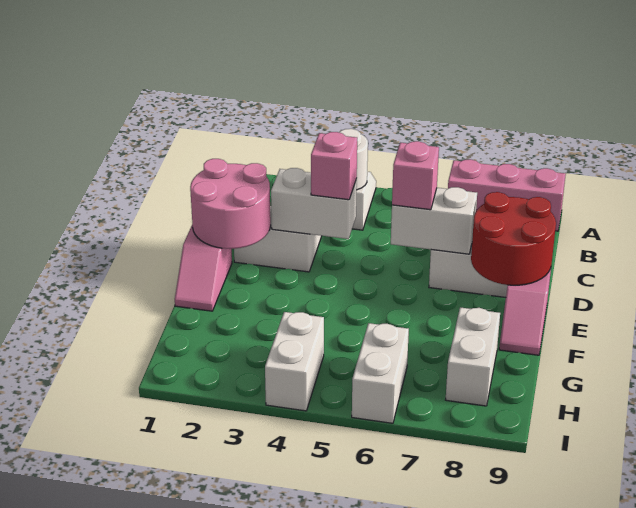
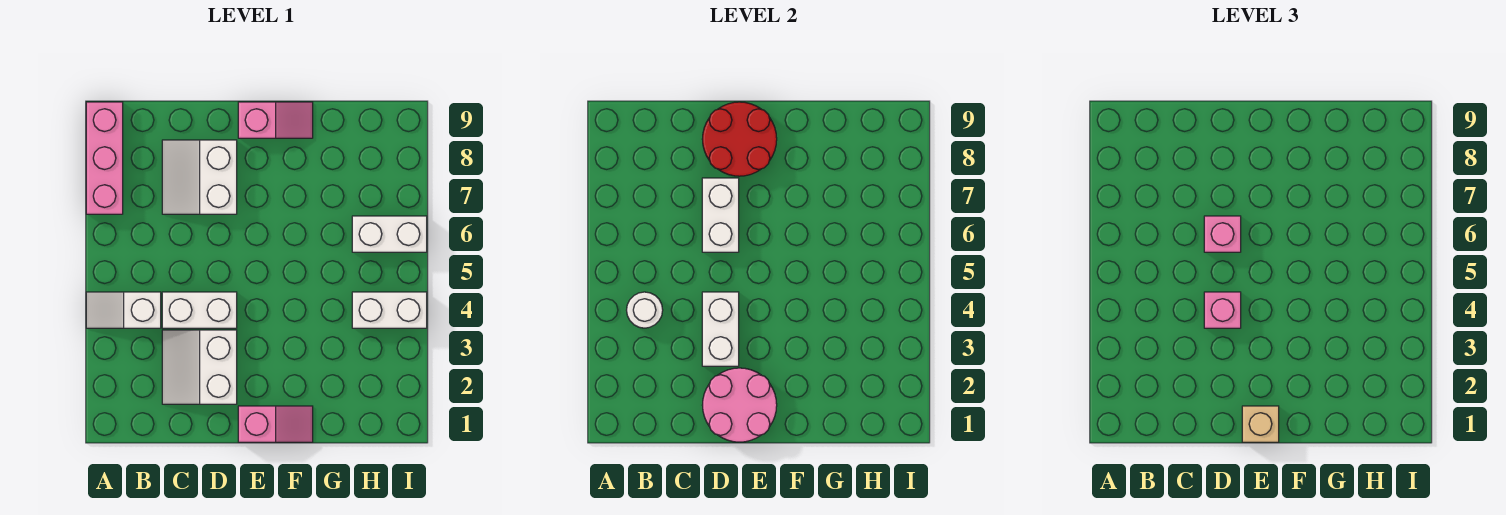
none -> tan 1x1 brick [1242,406,1279,442]
white 1x2 brick [446,307,500,406] -> white 1x2 brick moved to [162,292,237,328]

